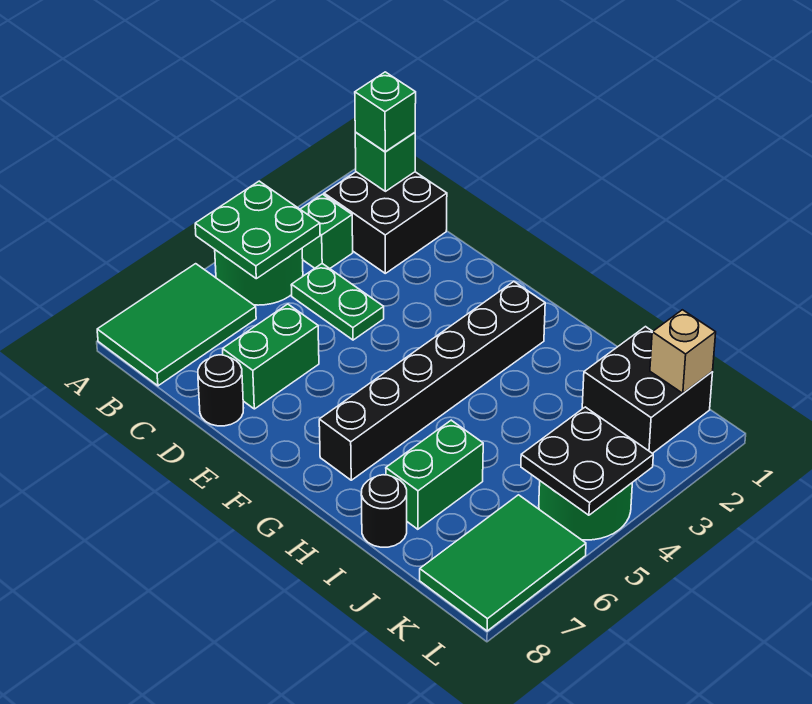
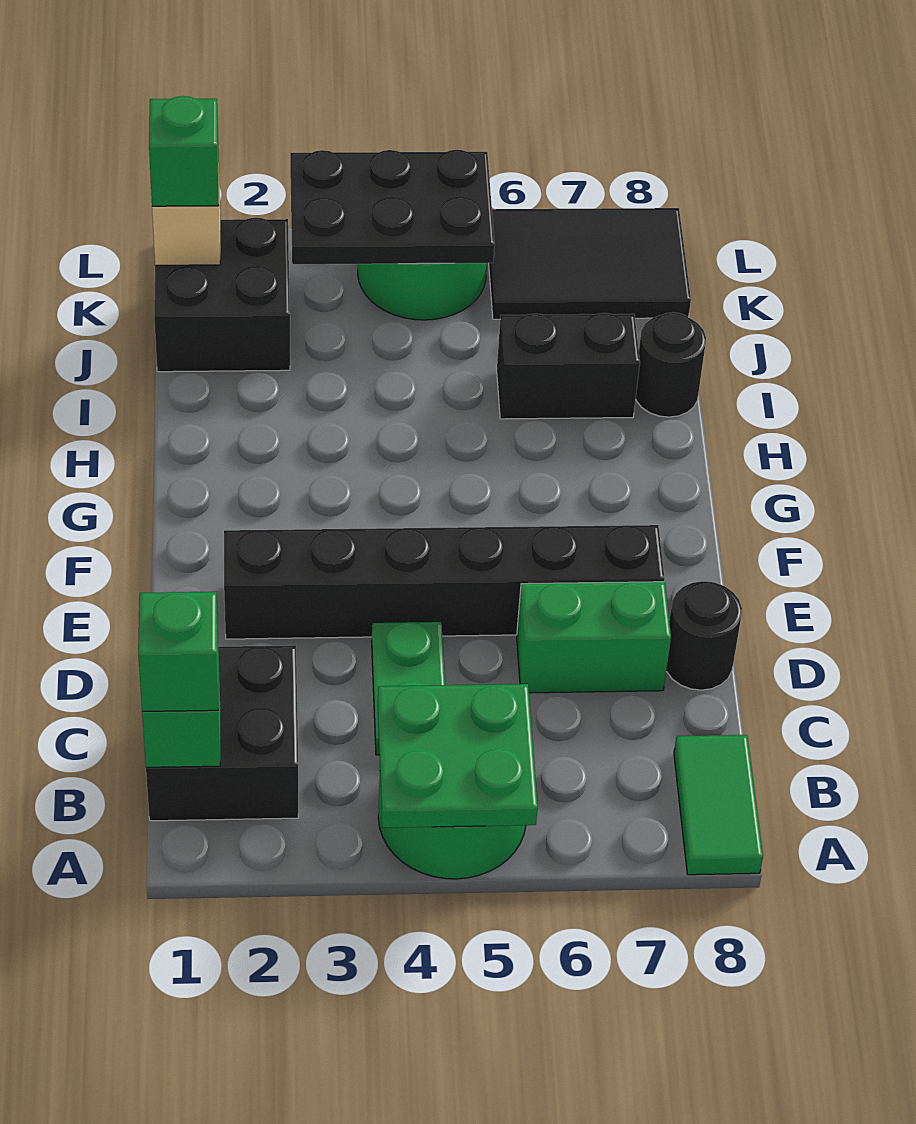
green 2x3 tile [97,264,256,386] -> green 1x2 tile [674,735,763,875]
green 1x1 brick [300,194,353,268] -> green 1x1 brick moved to [149,96,219,206]
black 1x6 brick [319,282,545,480] -> black 1x6 brick moved to [224,525,665,639]
green 1x2 brick [386,420,483,529] -> black 1x2 brick [497,313,640,419]
black 2x2 plate [521,407,653,515] -> black 2x3 plate [290,150,494,264]
green 2x3 tile [420,495,586,631] -> black 2x3 tile [489,208,691,319]

